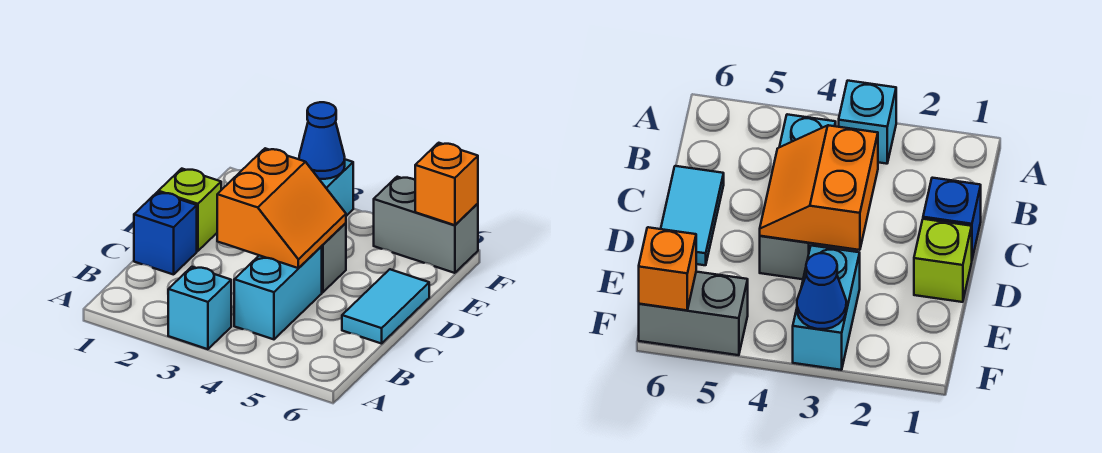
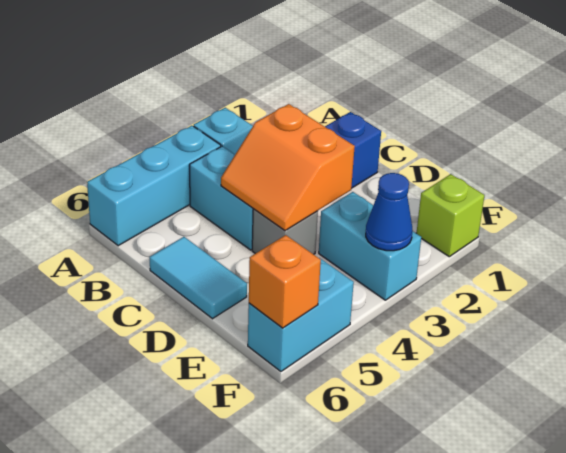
none -> cyan 1x3 brick [87,126,221,246]
lime 1x1 brick [158,169,221,251] -> lime 1x1 brick moved to [416,174,485,257]
grey 1x2 brick [374,177,478,273] -> cyan 1x2 brick [248,258,354,372]

